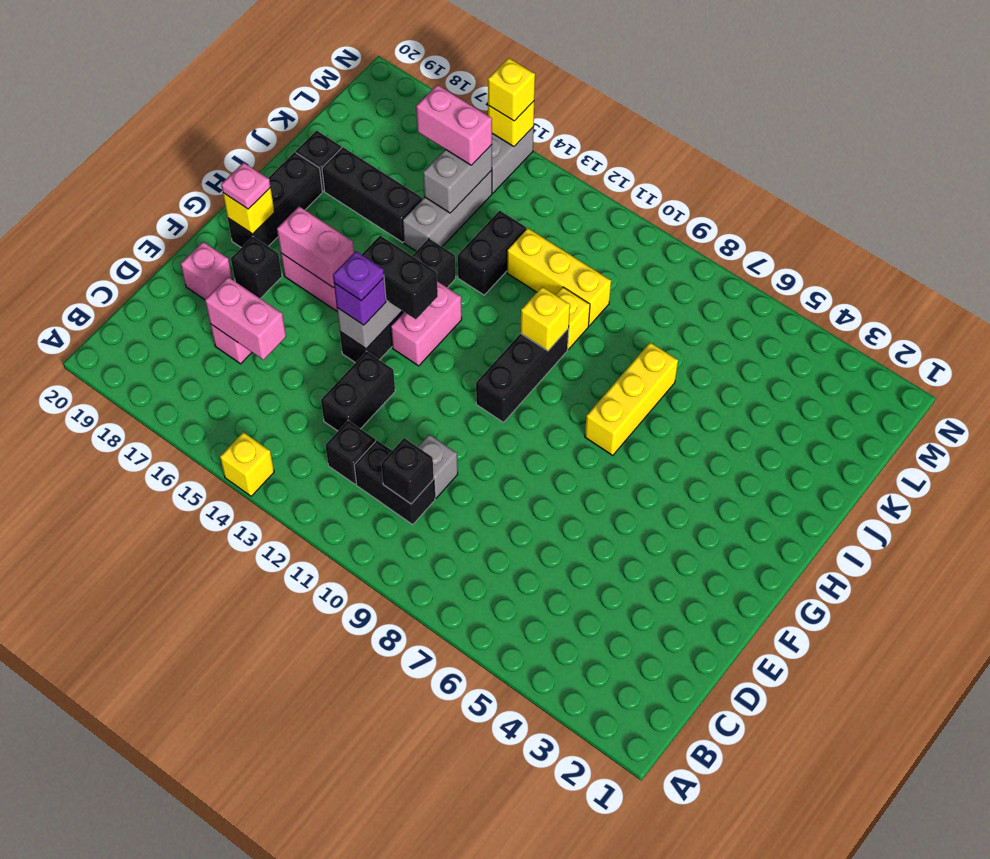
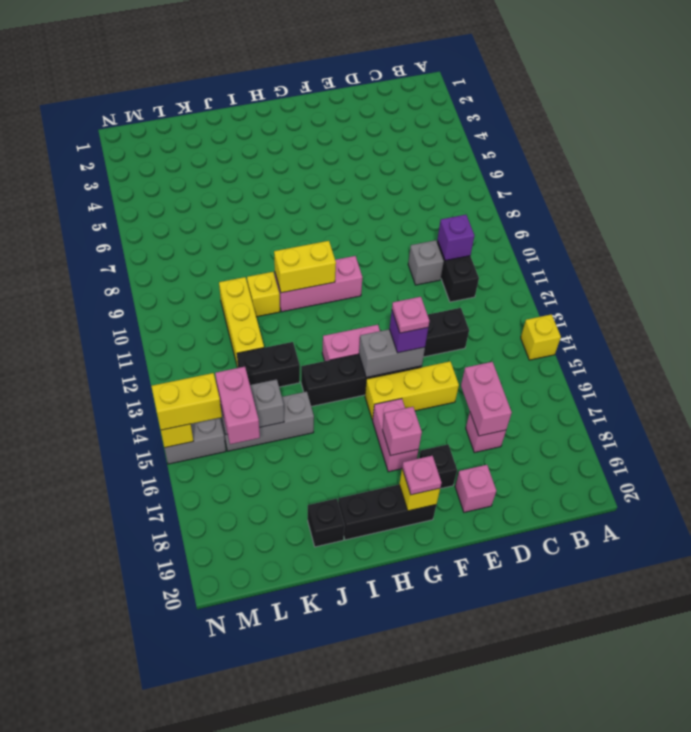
black 1x1 brick [381,438,434,504] -> purple 1x1 brick [437,215,474,261]
black 1x1 brick [326,421,376,484] -> none
purple 1x1 plate [333,251,384,301] -> pink 1x1 plate [392,297,429,333]
black 1x3 brick [476,328,569,422] -> pink 1x3 brick [275,256,362,312]
black 1x2 brick [361,235,438,319] -> none
pink 1x2 brick [277,206,354,288] -> pink 1x1 brick [383,407,422,456]
yellow 1x3 brick [585,343,678,455] -> yellow 1x3 brick moved to [365,361,459,420]
yellow 1x1 brick [521,287,570,351] -> yellow 1x2 brick [274,241,336,293]
black 1x3 brick [322,147,422,242] -> none
yellow 1x1 brick [488,58,535,121] -> yellow 1x2 brick [152,373,222,430]

